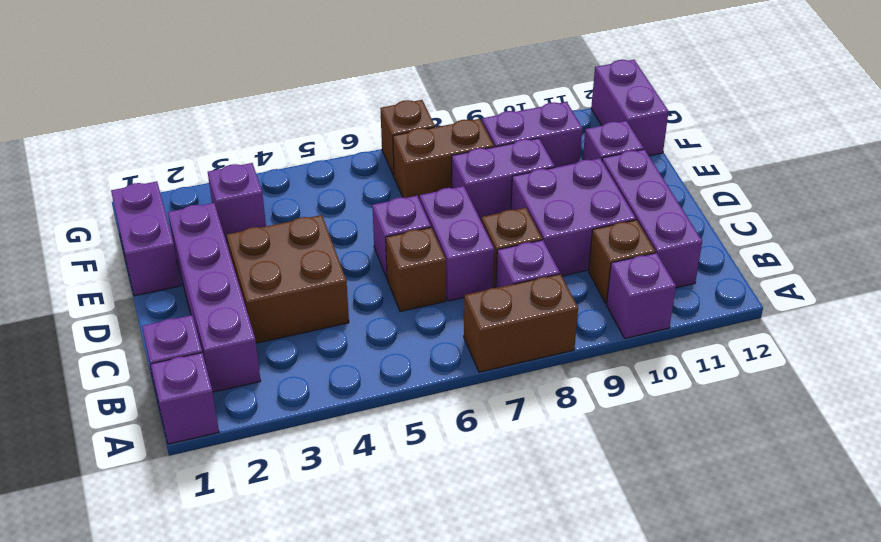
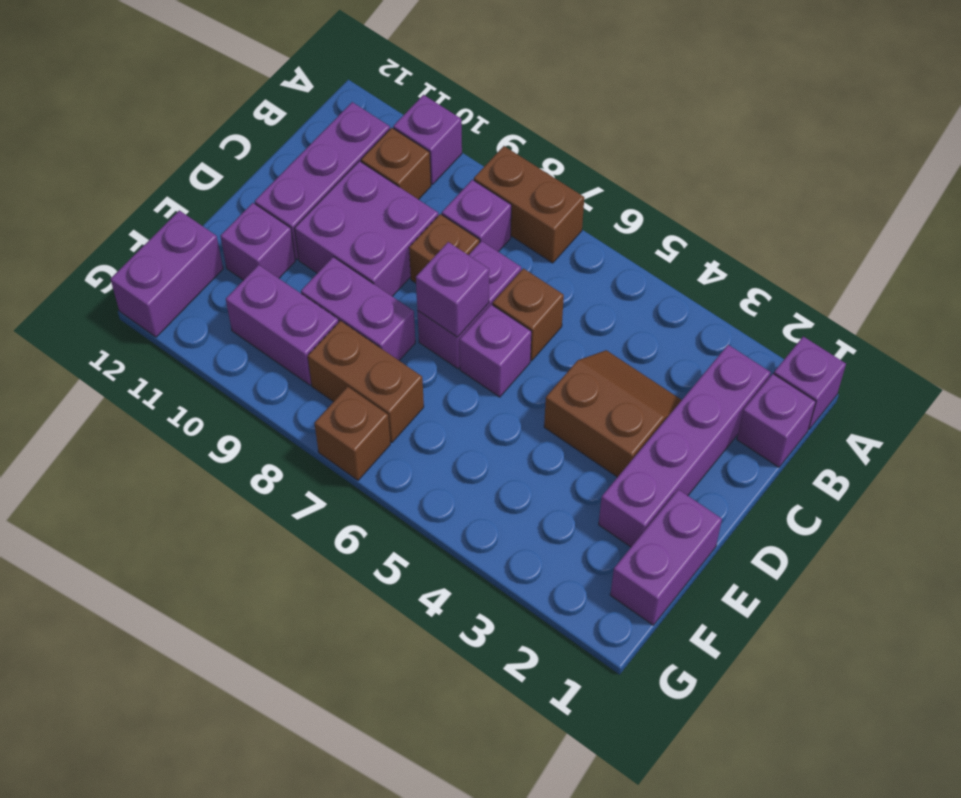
brown 2x2 brick [227,215,349,343] -> brown 2x2 slope [544,350,681,477]
purple 1x1 brick [208,163,266,242] -> purple 1x1 brick moved to [416,242,489,337]

